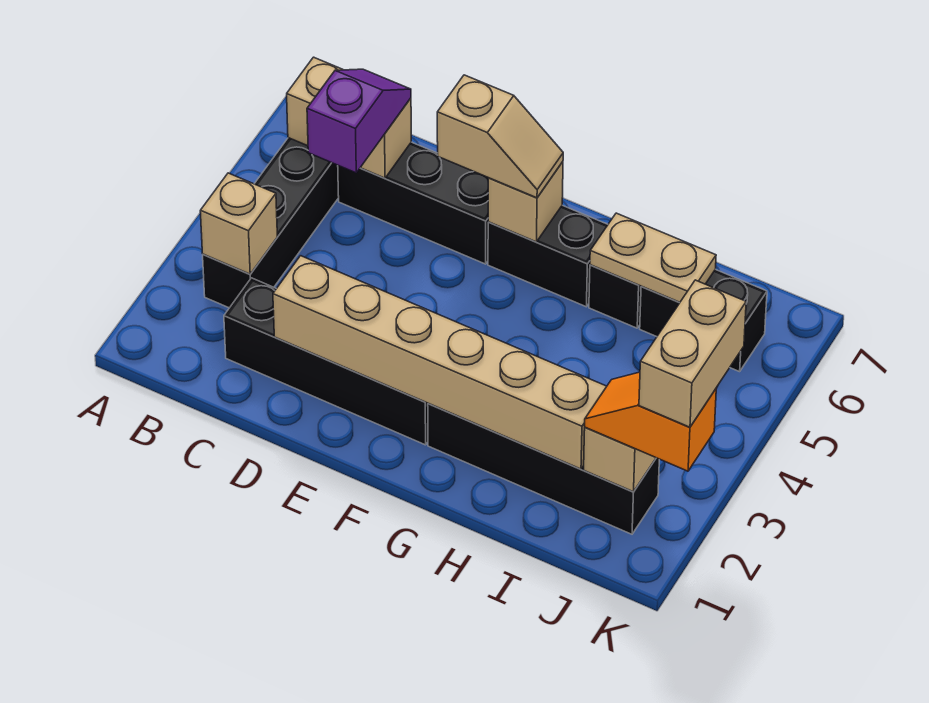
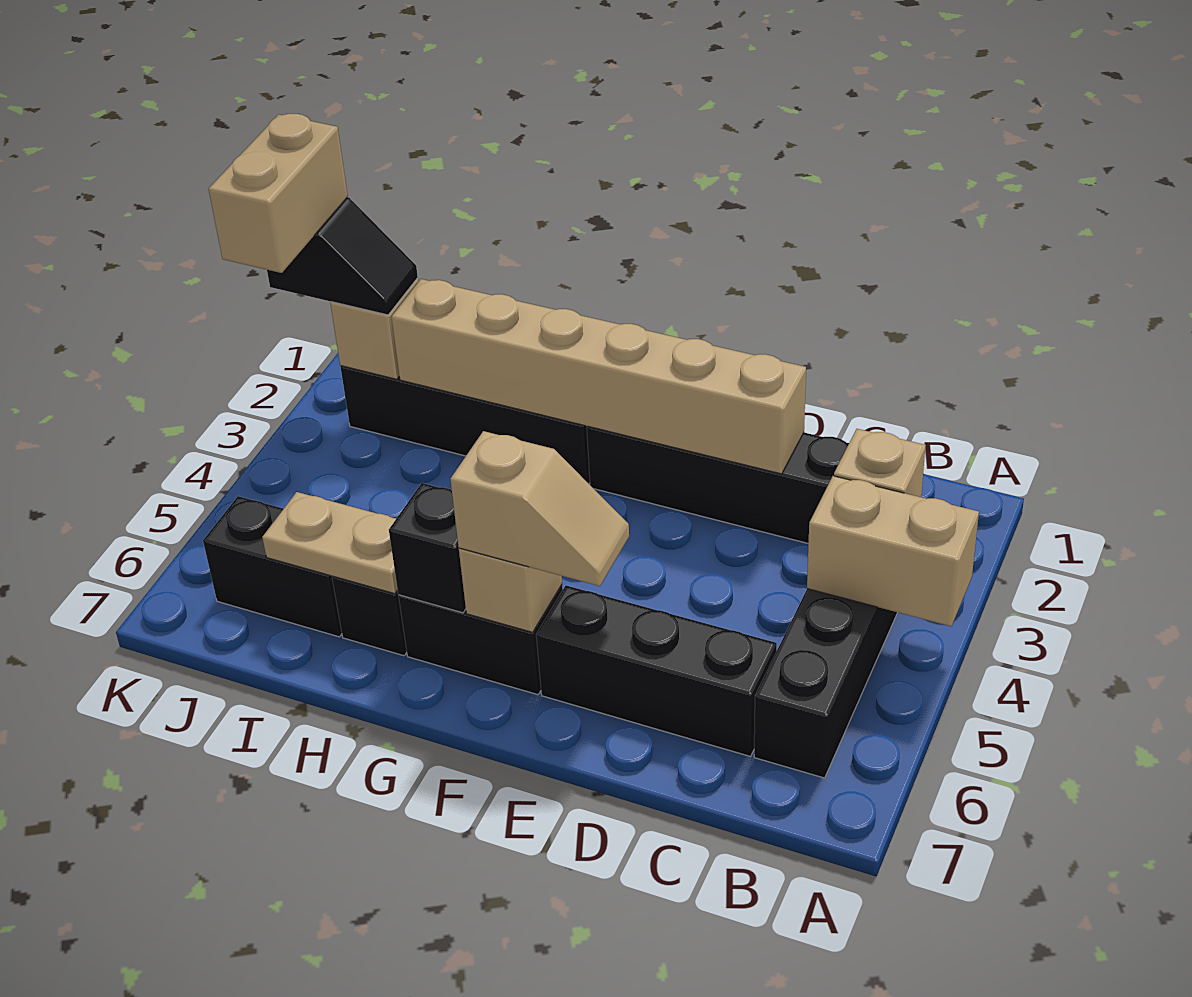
tan 1x2 brick [287,57,411,178] -> tan 1x2 brick moved to [807,476,979,626]
purple 1x2 slope [307,69,411,173] -> none
tan 1x2 slope [437,75,563,198] -> tan 1x2 slope turned to [450,431,629,586]
none -> black 1x1 brick [389,483,466,613]
orange 1x2 slope [585,372,716,471] -> black 1x2 slope [267,197,418,315]

